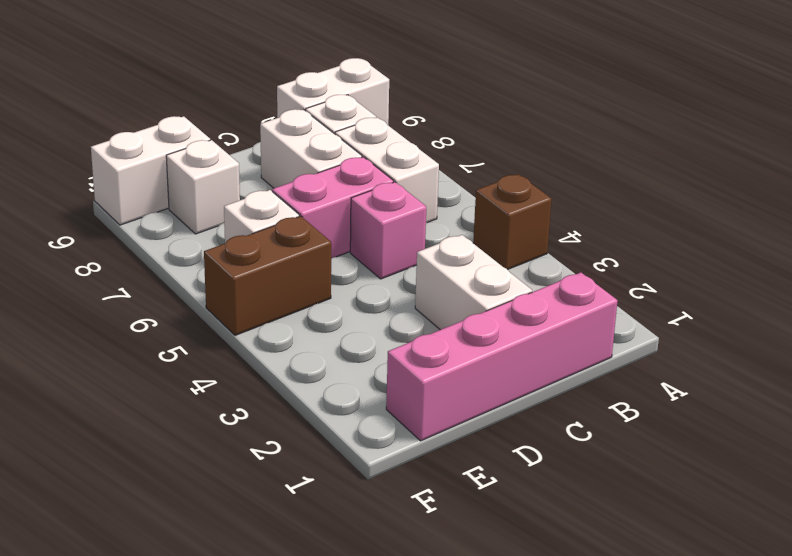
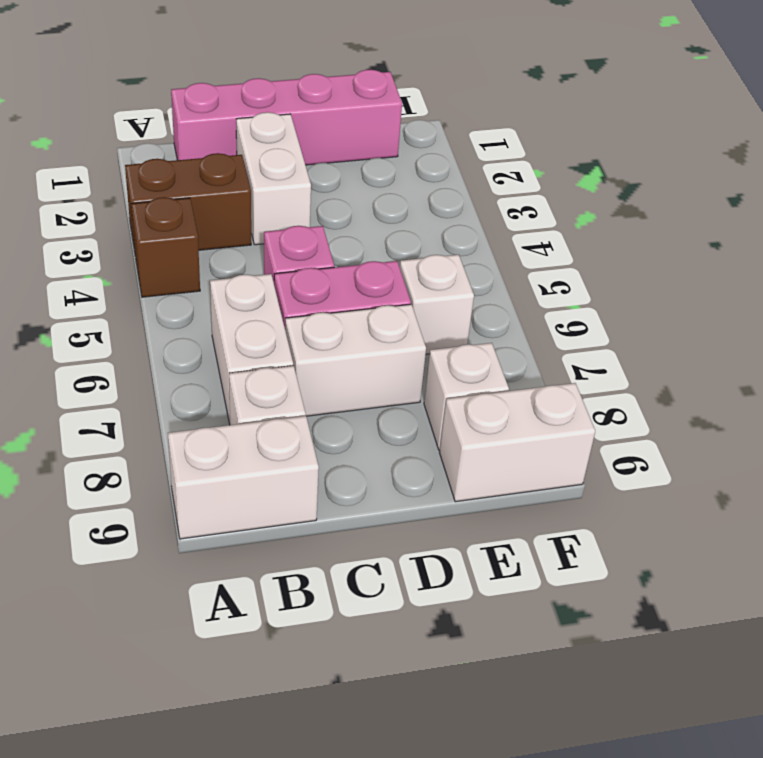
white 1x2 brick [260,109,362,188] -> white 1x2 brick turned to [285,304,426,416]
brown 1x2 brick [204,216,331,335] -> brown 1x2 brick moved to [125,153,251,251]

